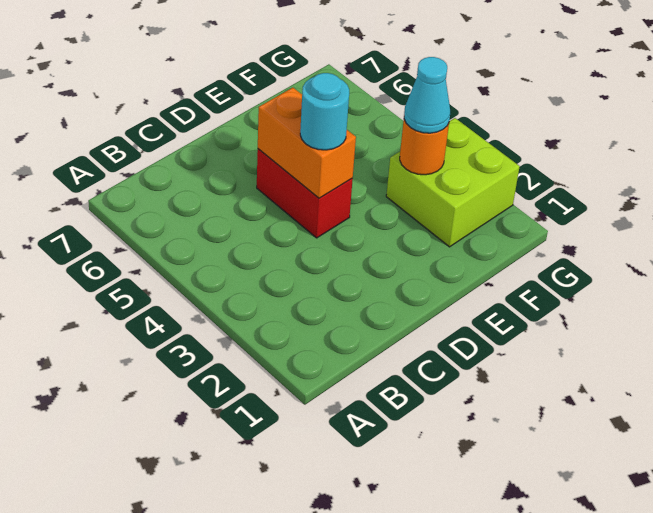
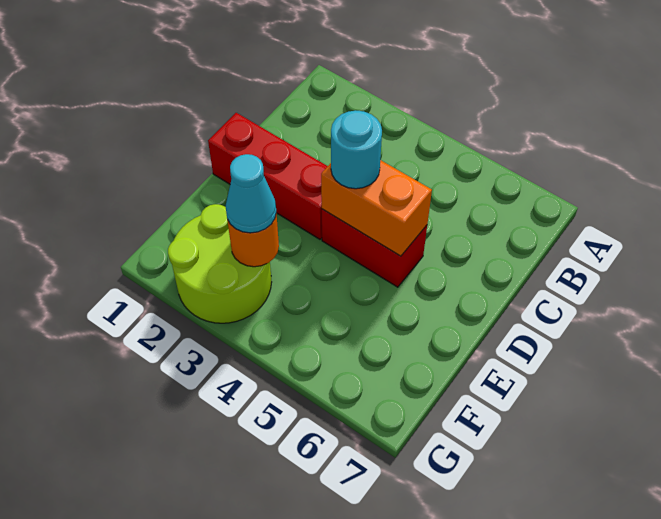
none -> red 1x3 brick [208,113,328,239]
lime 2x2 brick [386,118,520,247] -> lime 2x2 round brick [168,204,272,323]

